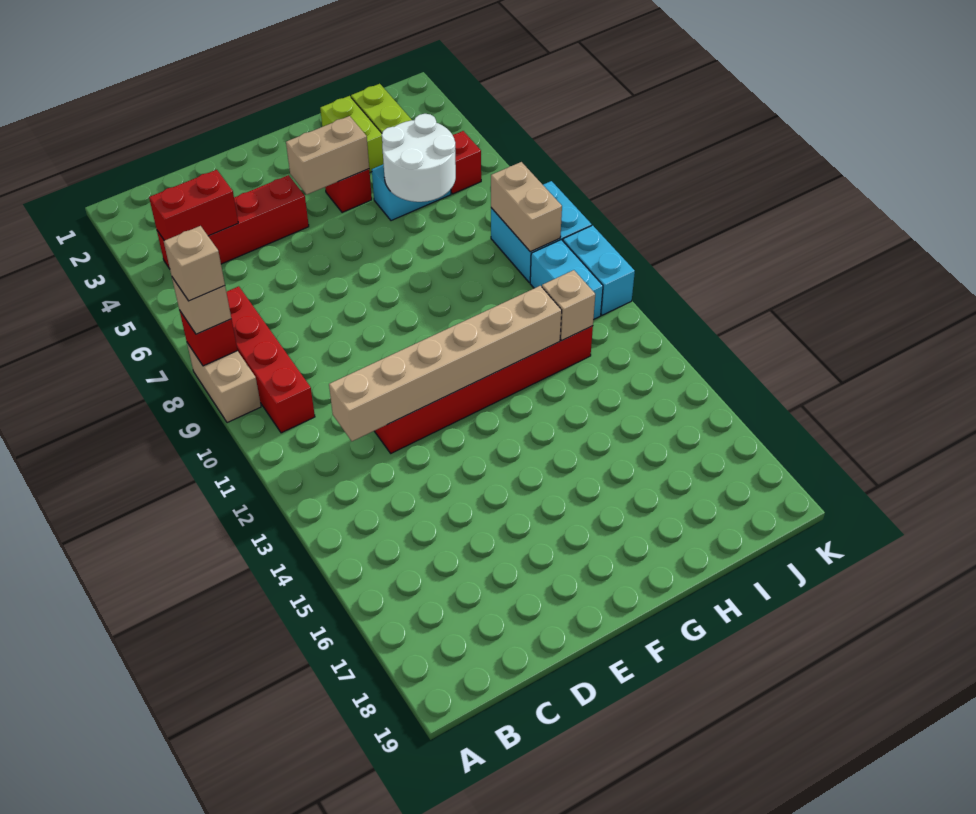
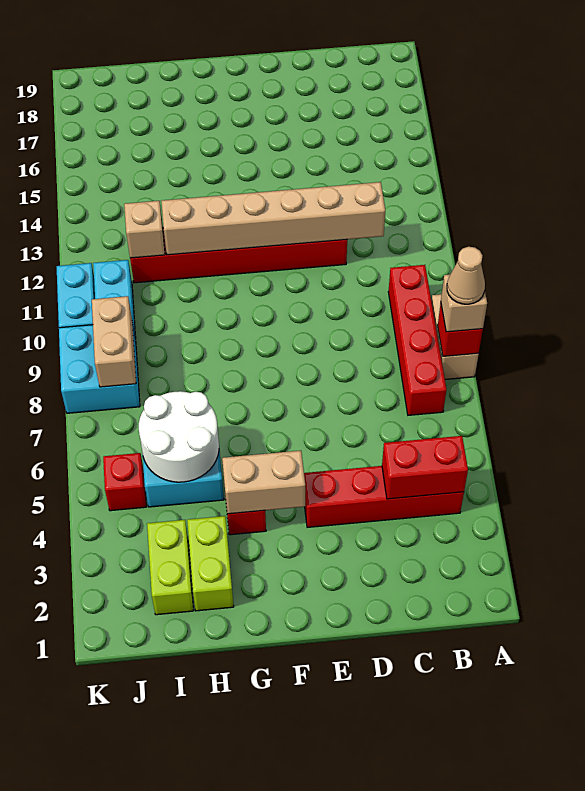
tan 1x1 brick [164,226,225,301] -> tan 1x1 cone [447,247,485,304]

